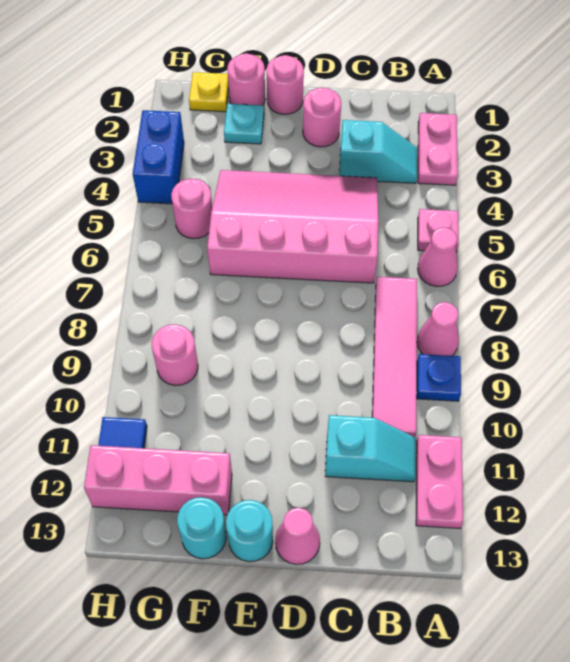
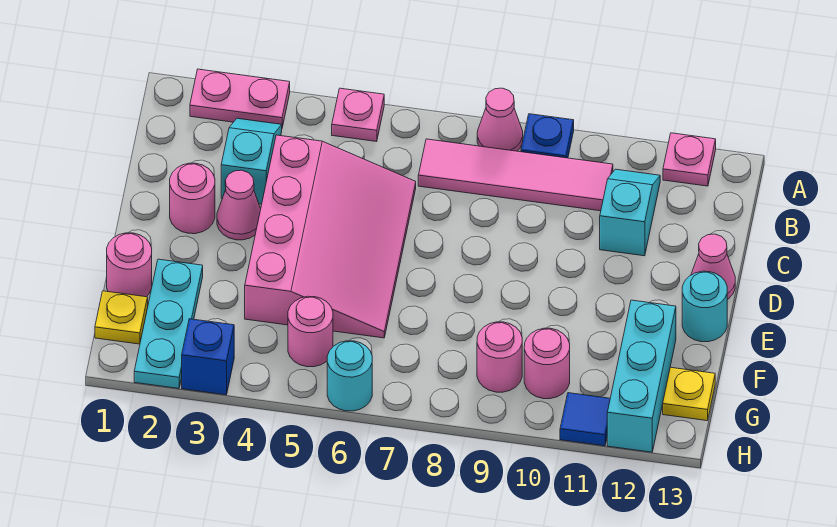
pink 1x1 cone [418,227,458,286] -> pink 1x1 cone moved to [217,170,261,240]
pink 1x2 plate [416,435,463,528] -> pink 1x1 plate [663,133,716,186]
pink 3x4 slope [207,170,378,283] -> pink 3x4 slope turned to [245,135,416,338]
pink 1x1 round brick [266,55,304,114] -> pink 1x1 round brick moved to [524,328,570,399]
cyan 1x1 plate [224,104,264,144] -> cyan 1x3 plate [134,259,203,388]
pink 1x3 brick [84,445,232,515] -> cyan 1x3 brick [607,300,676,452]
cyan 1x1 round brick [177,497,226,559] -> cyan 1x1 round brick moved to [327,341,372,411]
none -> yellow 1x1 plate [663,367,715,421]
blue 1x2 brick [133,110,184,204] -> blue 1x1 brick [182,319,234,395]

